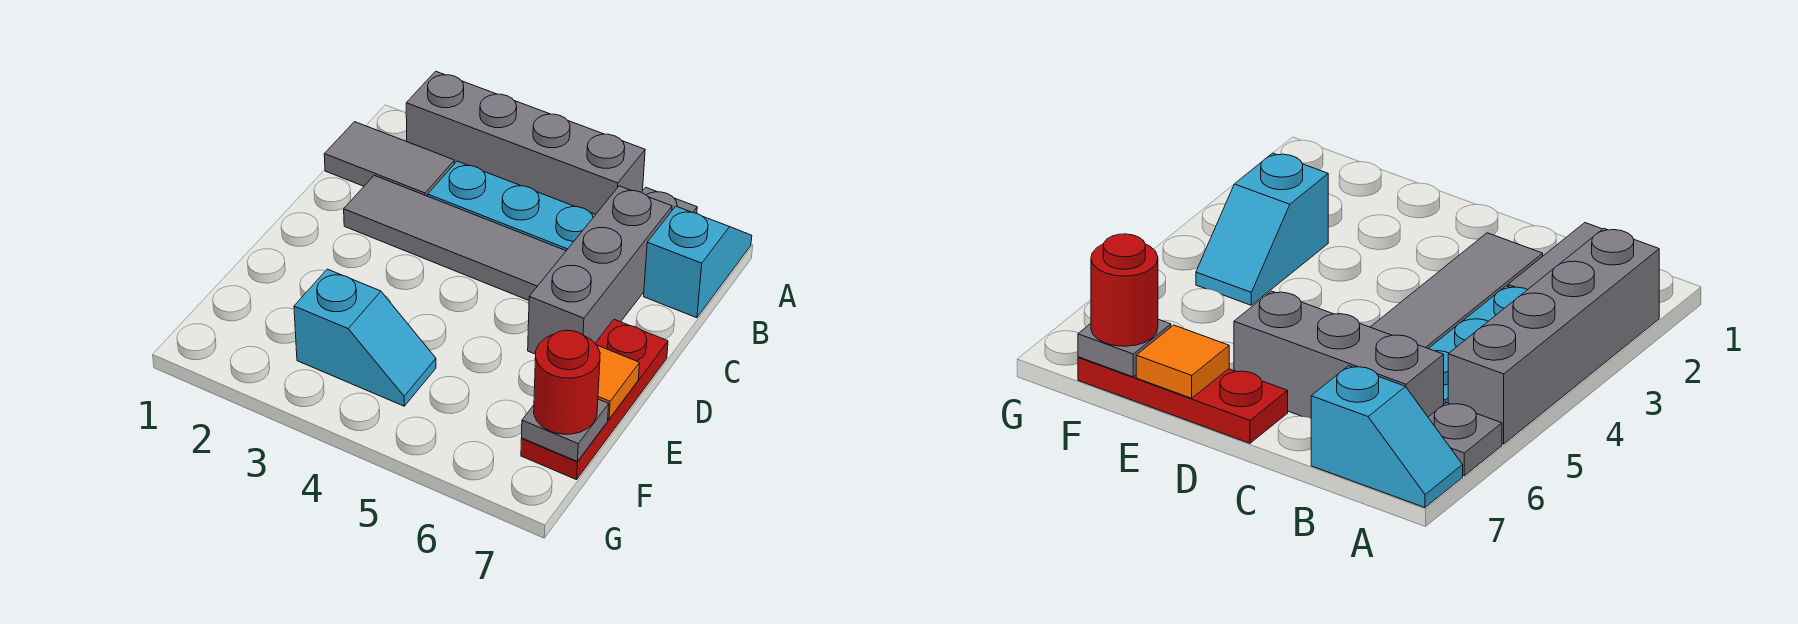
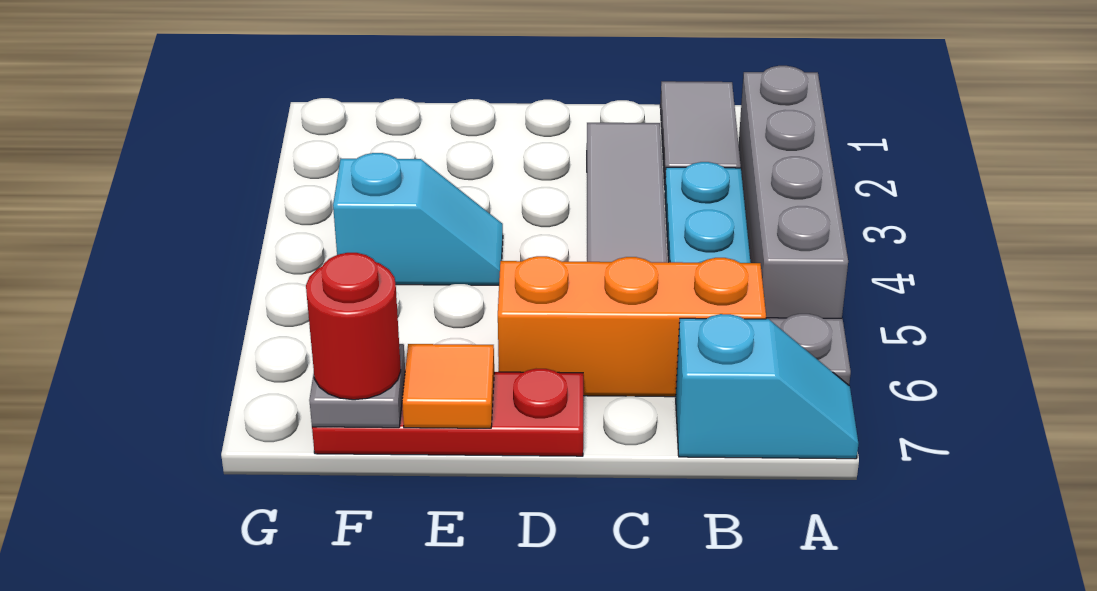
grey 1x3 brick [528,186,672,354] -> orange 1x3 brick [498,256,766,397]
cyan 1x2 slope [294,269,436,406] -> cyan 1x2 slope turned to [333,153,503,285]

